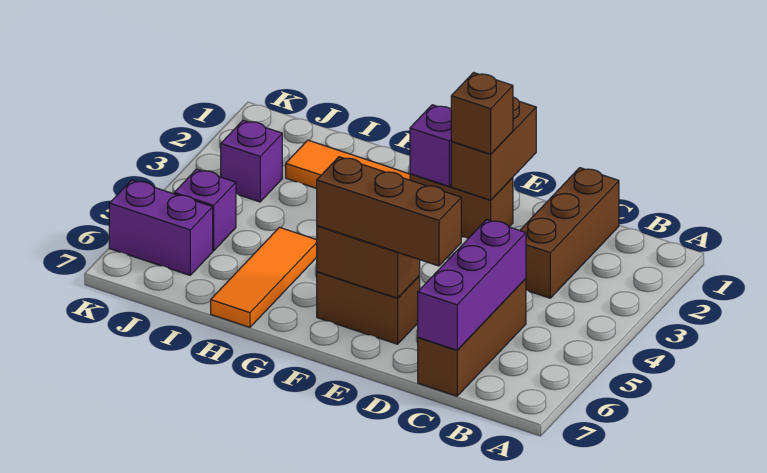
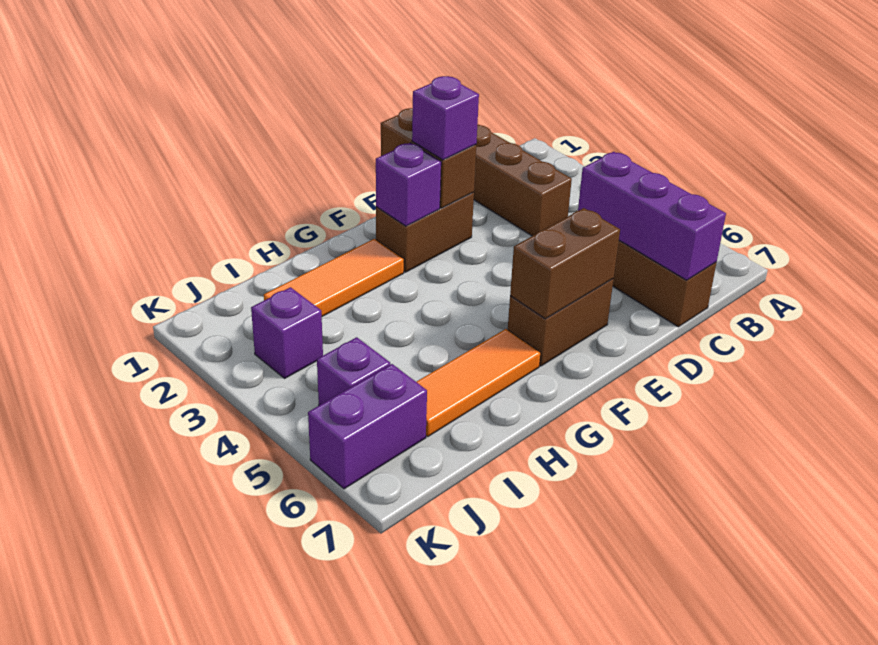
brown 1x3 brick [317,157,461,266] -> none
brown 1x1 brick [451,73,513,154] -> purple 1x1 brick [412,76,479,160]
orange 1x3 tile [211,227,317,327] -> orange 1x3 tile turned to [417,329,540,436]

